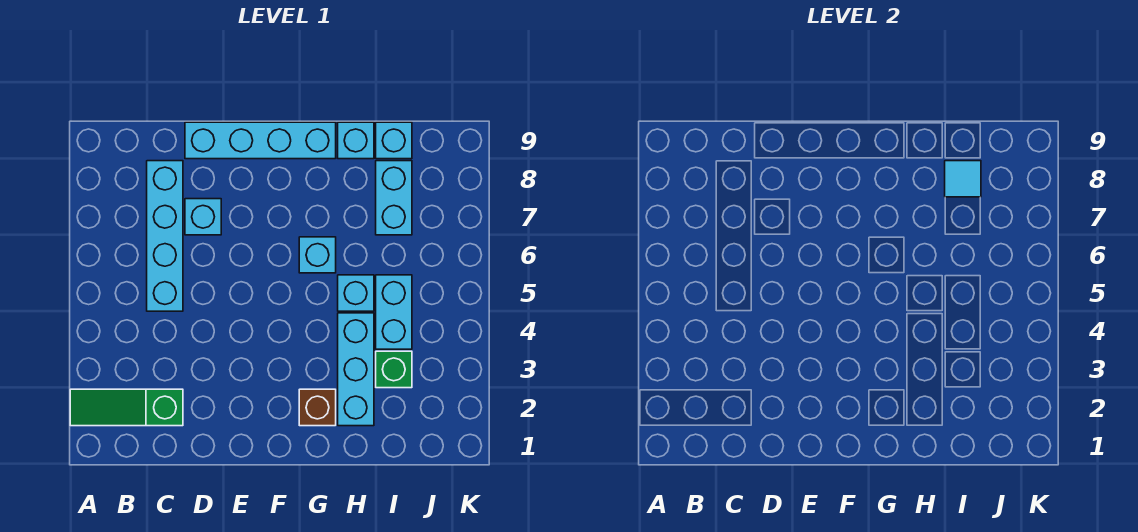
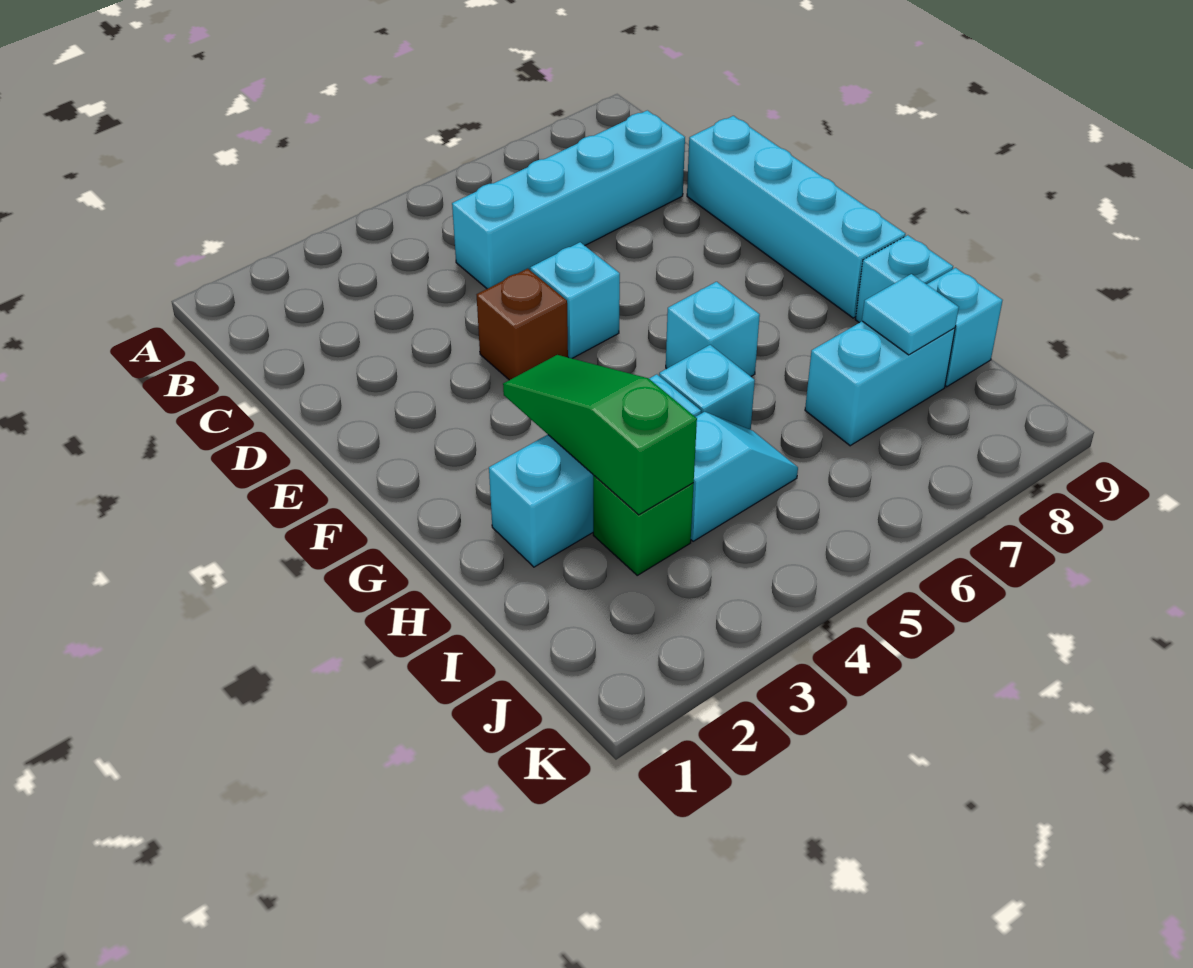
green 1x3 slope [70,389,183,426] -> green 1x3 slope moved to [503,355,697,515]
cyan 1x1 brick [185,199,221,235] -> cyan 1x1 brick moved to [530,242,620,358]
brown 1x1 brick [299,389,336,426] -> brown 1x1 brick moved to [477,269,568,380]
cyan 1x2 brick [376,275,412,349] -> cyan 1x2 slope [691,412,798,541]

